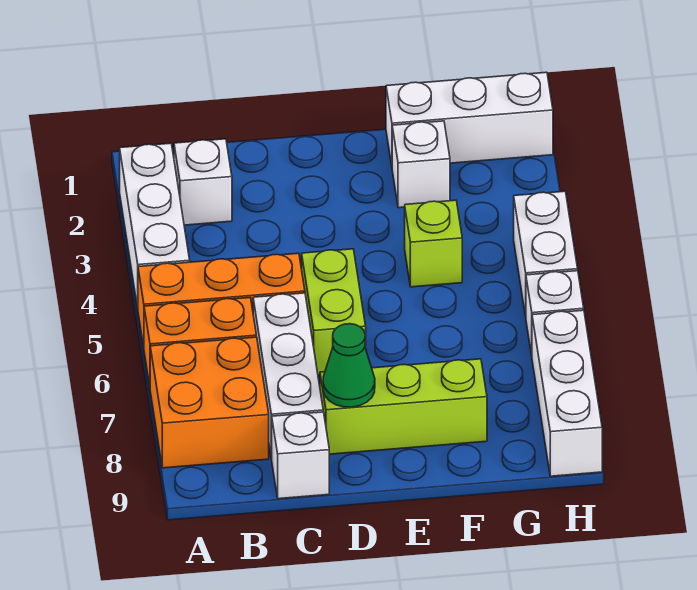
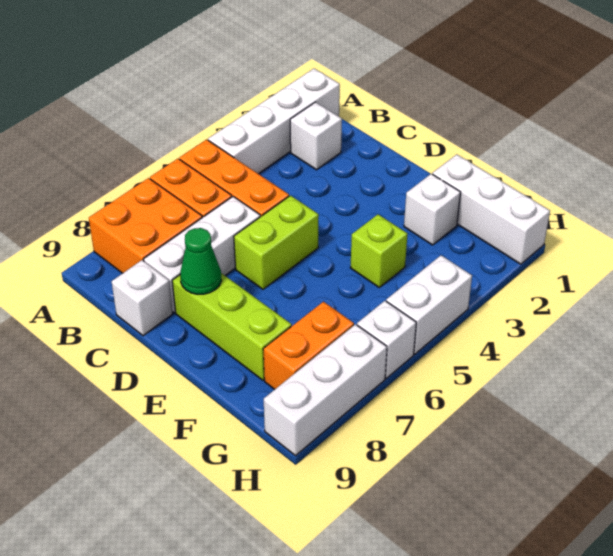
white 1x3 brick [120,143,190,308] -> white 1x4 brick [208,69,340,174]
none -> orange 1x2 brick [263,302,354,389]

